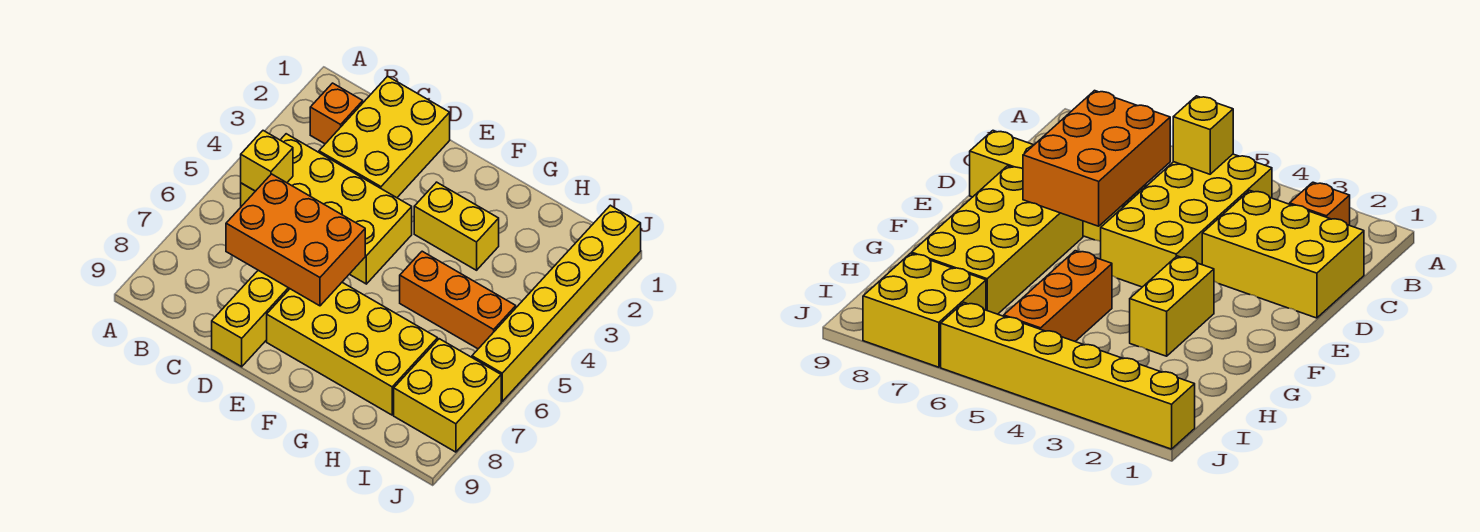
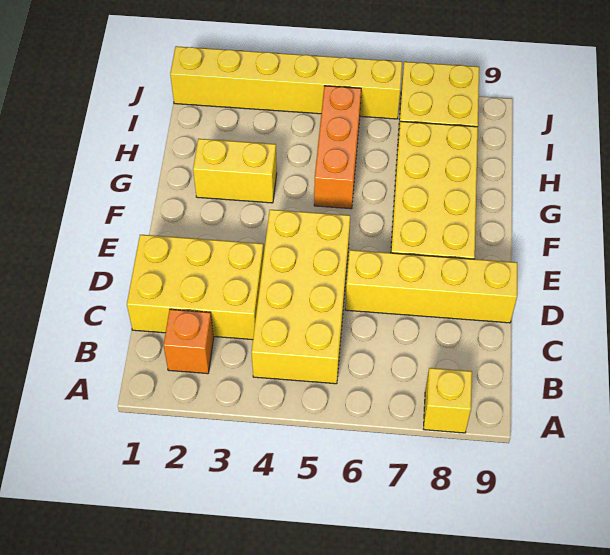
yellow 1x1 brick [241,131,293,191] -> yellow 1x1 brick moved to [424,368,472,433]
orange 2x3 brick [226,174,365,306] -> none
yellow 1x2 brick [414,182,499,270] -> yellow 1x2 brick turned to [193,139,277,203]

